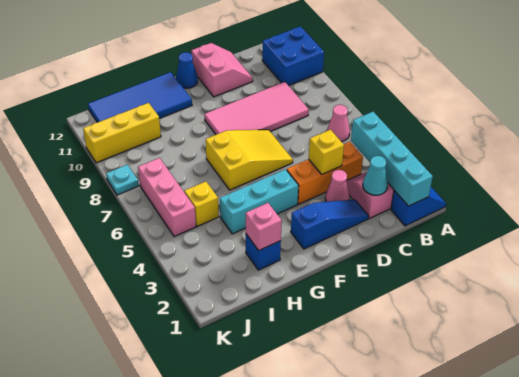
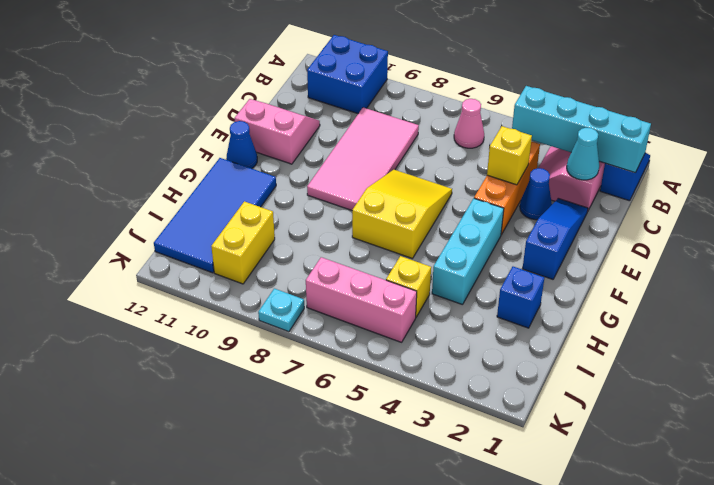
pink 1x1 cone [325,170,350,202] -> blue 1x1 cone [520,168,552,220]
pink 1x1 brick [246,203,282,250] -> none
yellow 1x3 brick [83,103,161,163] -> yellow 1x2 brick [211,201,275,284]

